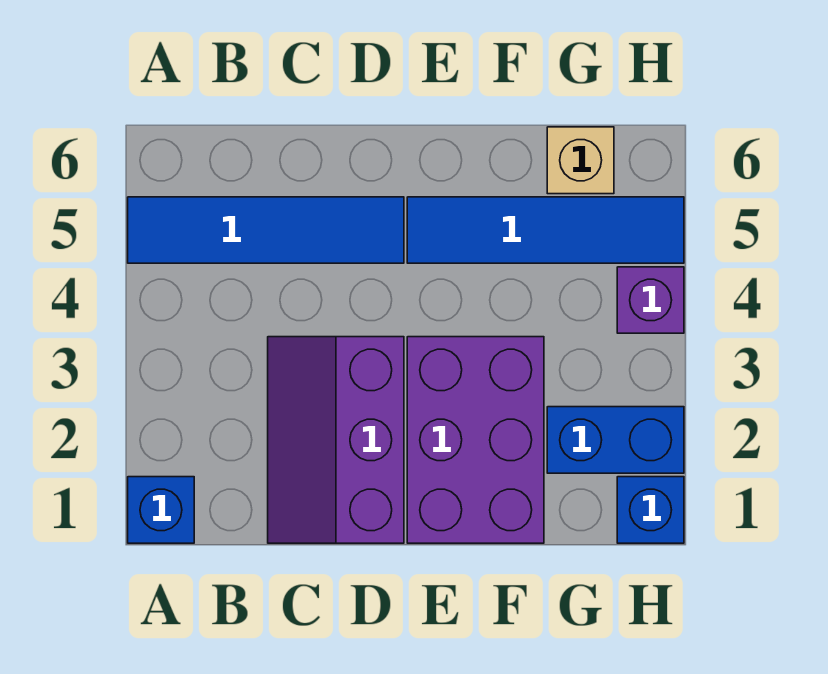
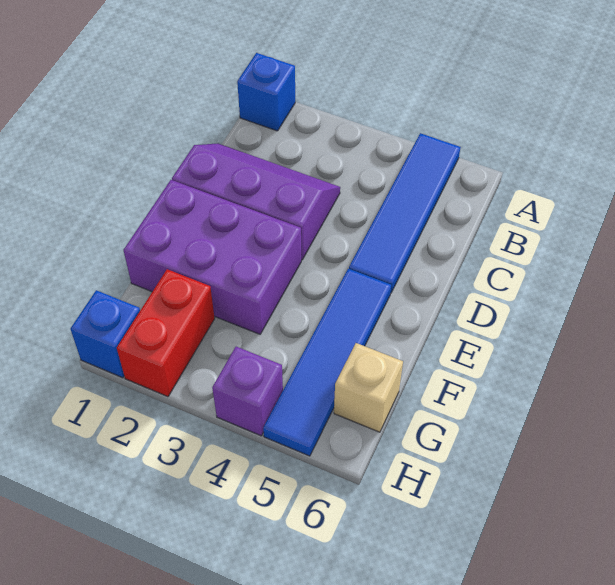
blue 1x2 brick [547,407,684,473] -> red 1x2 brick [117,269,215,397]

